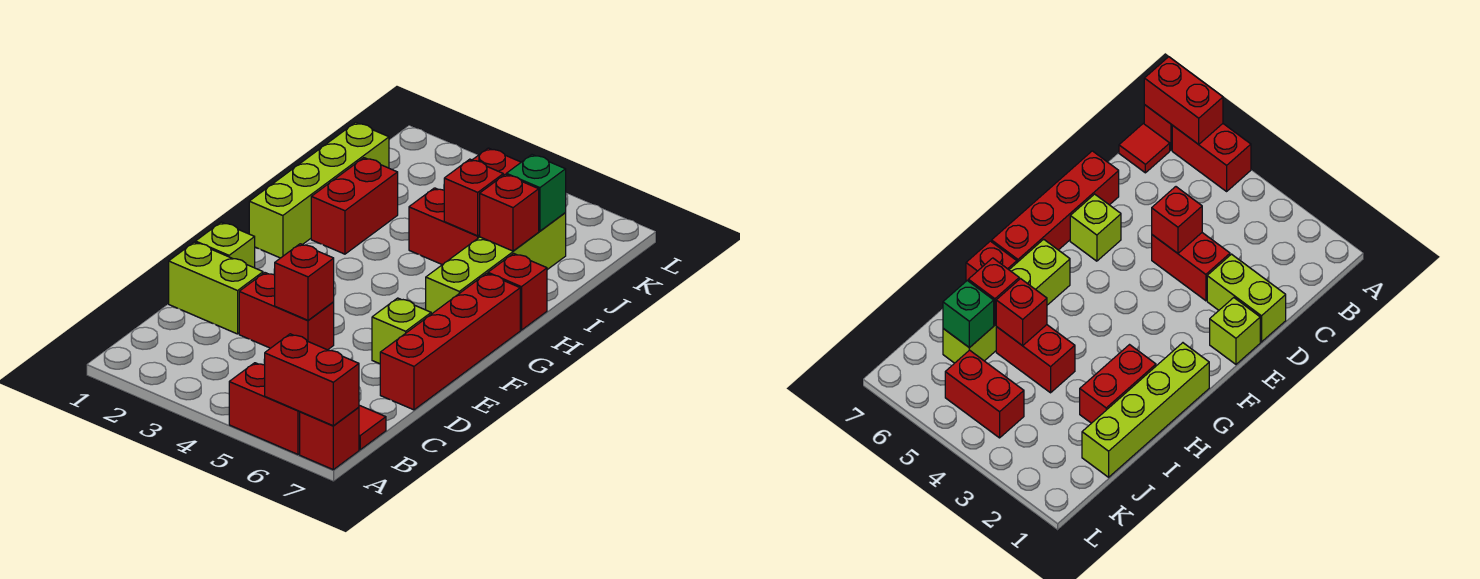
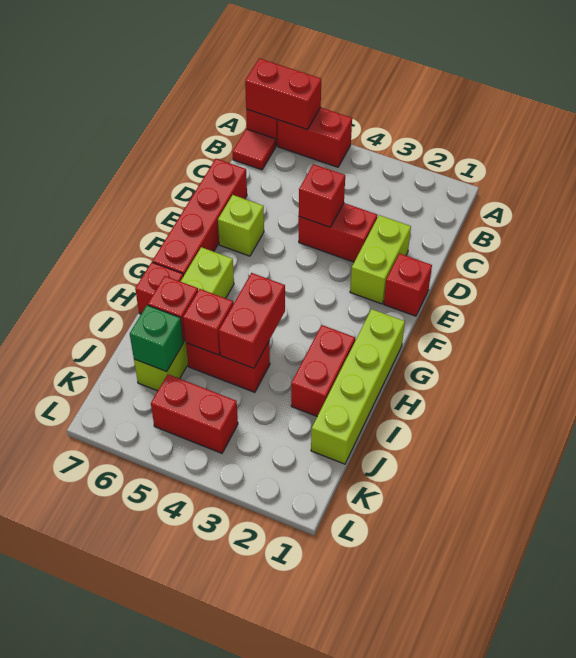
lime 1x2 brick [169,242,263,334] -> lime 1x2 brick turned to [350,215,411,304]
lime 1x1 brick [196,222,255,268] -> red 1x1 brick [384,254,432,316]
none -> red 1x2 brick [219,273,285,368]

